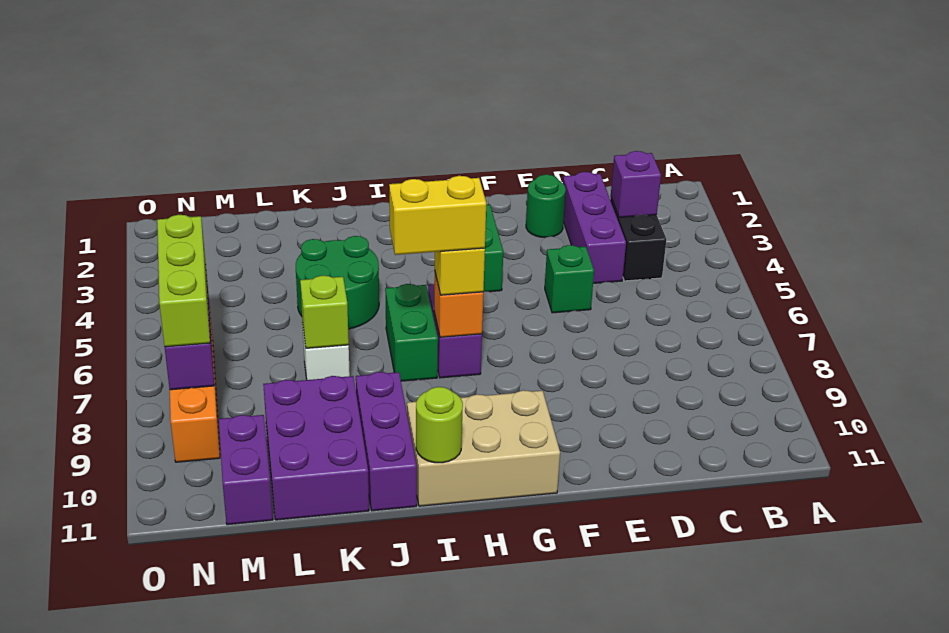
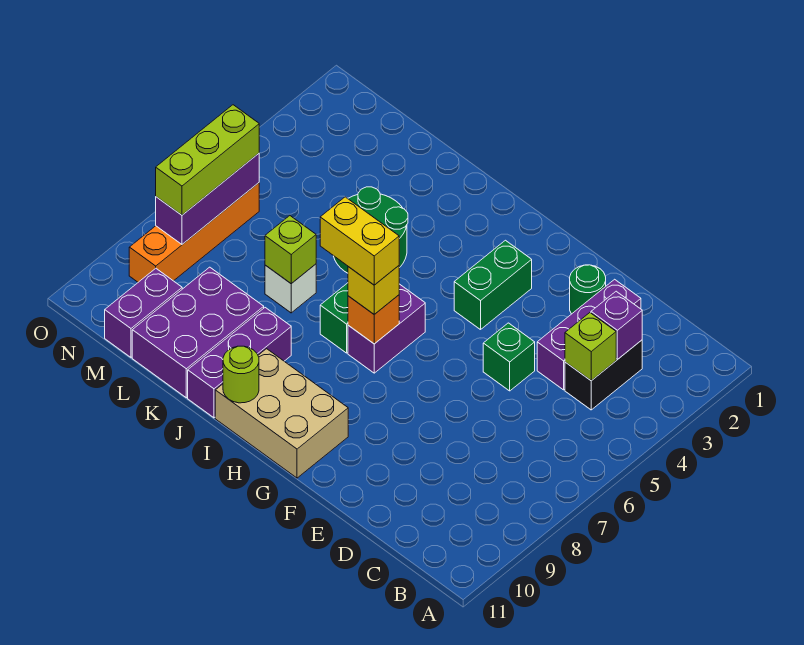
none -> lime 1x1 brick [565,313,616,381]

